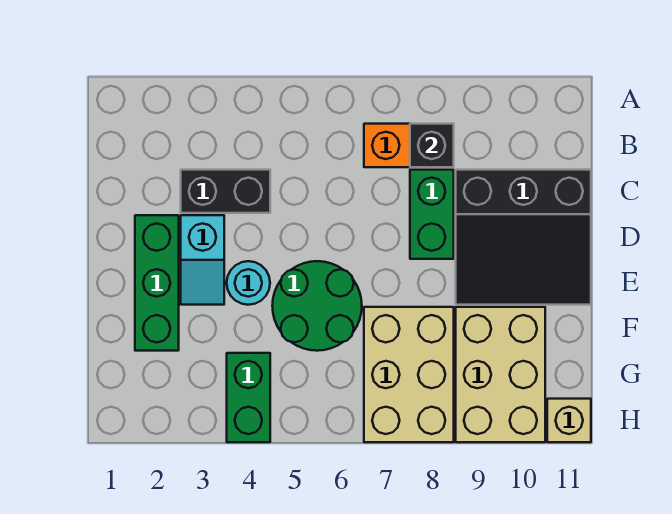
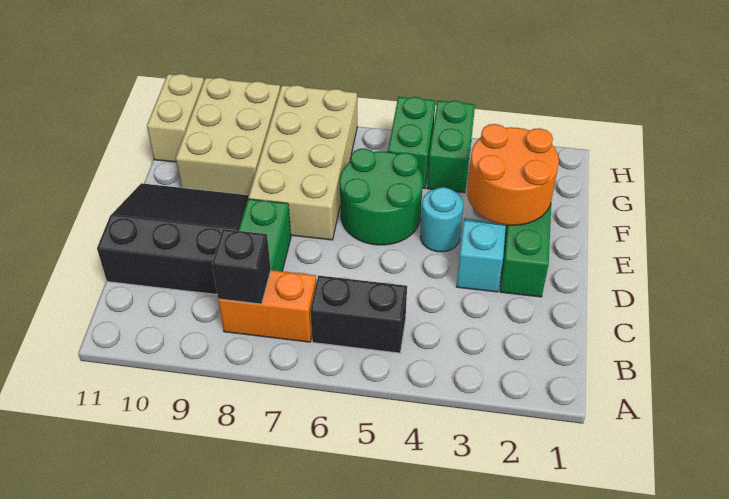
black 1x2 brick [181,170,270,213] -> black 1x2 brick moved to [310,275,407,353]
none -> orange 2x2 round brick [467,124,559,225]
tan 2x3 brick [364,307,454,442] -> tan 2x4 brick [248,85,357,240]
none -> green 1x2 brick [388,97,435,188]
tan 1x1 brick [547,399,591,442] -> tan 1x2 brick [147,74,204,162]

